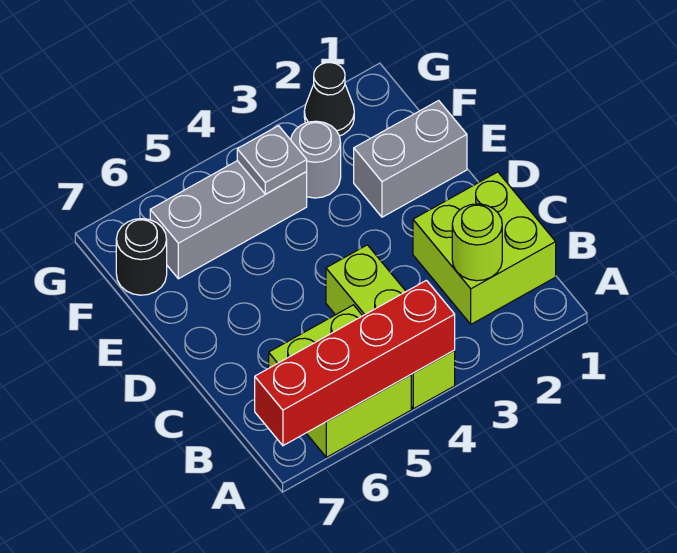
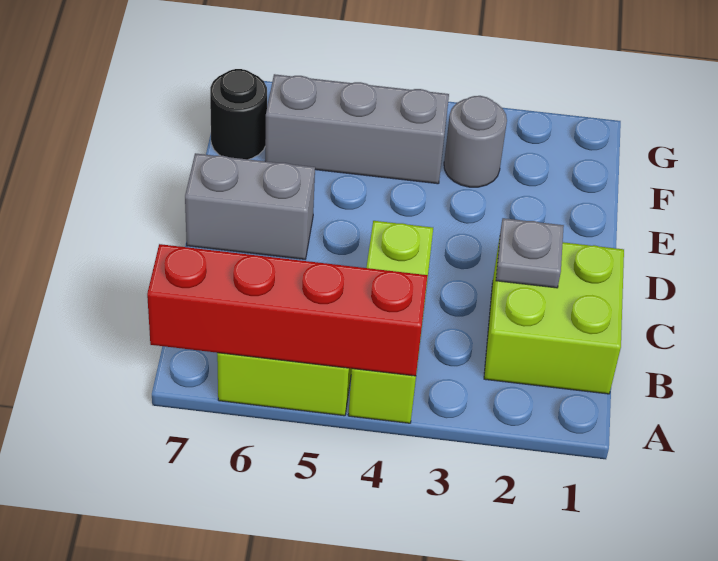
lime 1x1 round brick [452,204,502,281] -> none
grey 1x2 brick [354,101,467,217] -> grey 1x2 brick moved to [185,153,315,259]
grey 1x1 plate [237,126,307,194] -> grey 1x1 plate moved to [496,218,564,288]
black 1x1 cone [304,63,354,136] -> none

